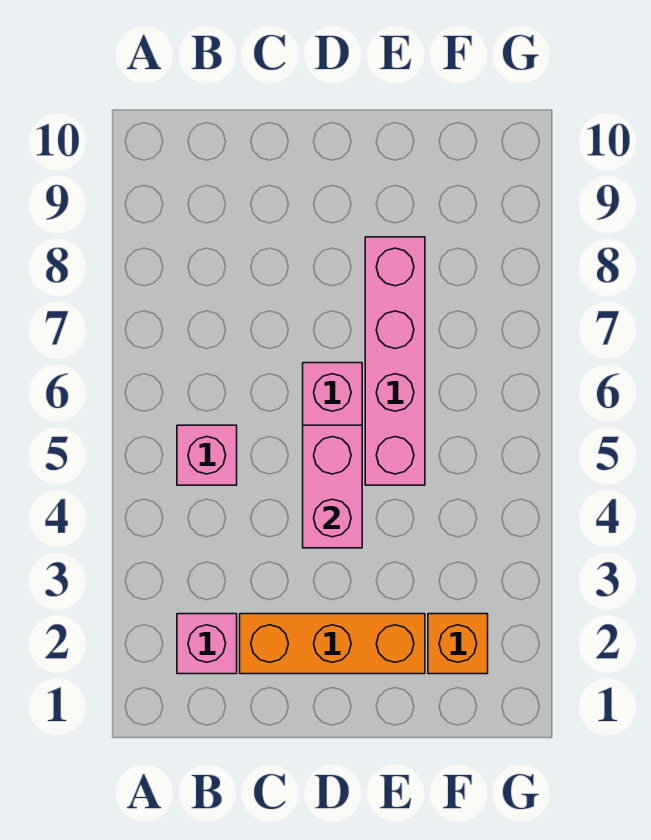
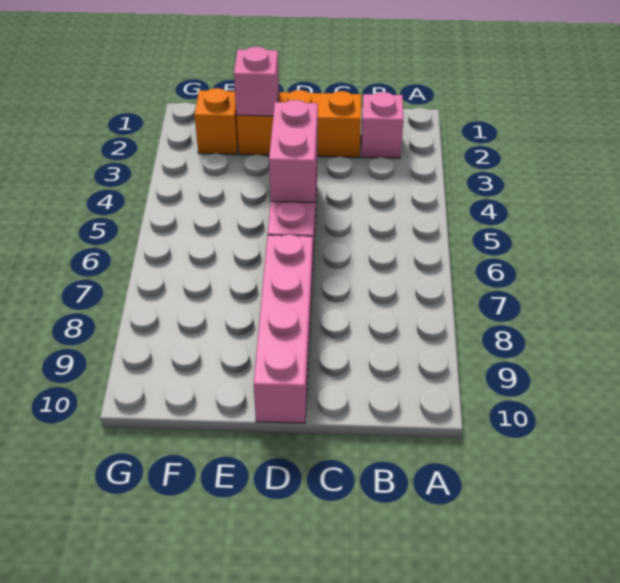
pink 1x1 brick [177,425,237,485] -> pink 1x1 brick moved to [234,47,279,116]
pink 1x4 brick [365,237,425,485] -> pink 1x4 brick moved to [254,234,313,423]

